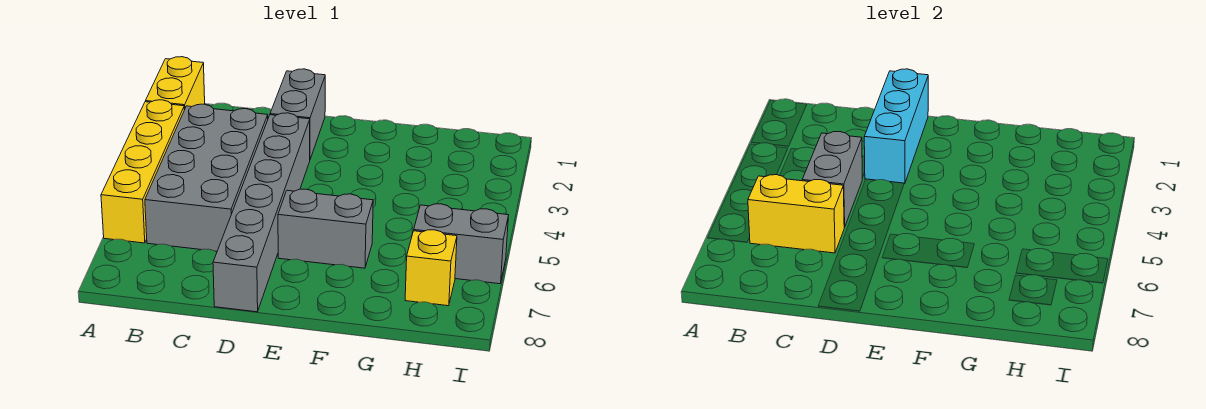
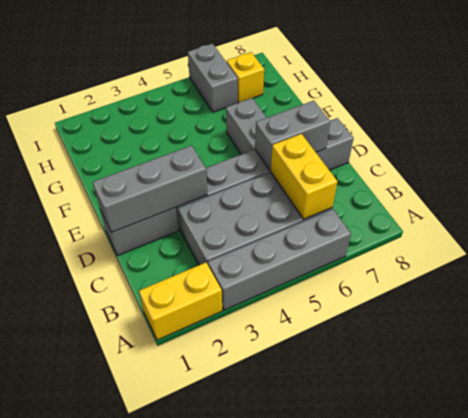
yellow 1x4 brick [101,100,184,243] -> grey 1x4 brick [208,209,351,310]
grey 1x2 brick [802,132,862,227] -> grey 1x2 brick moved to [255,101,331,170]
cyan 1x3 brick [864,69,928,184] -> grey 1x3 brick [93,145,207,232]

